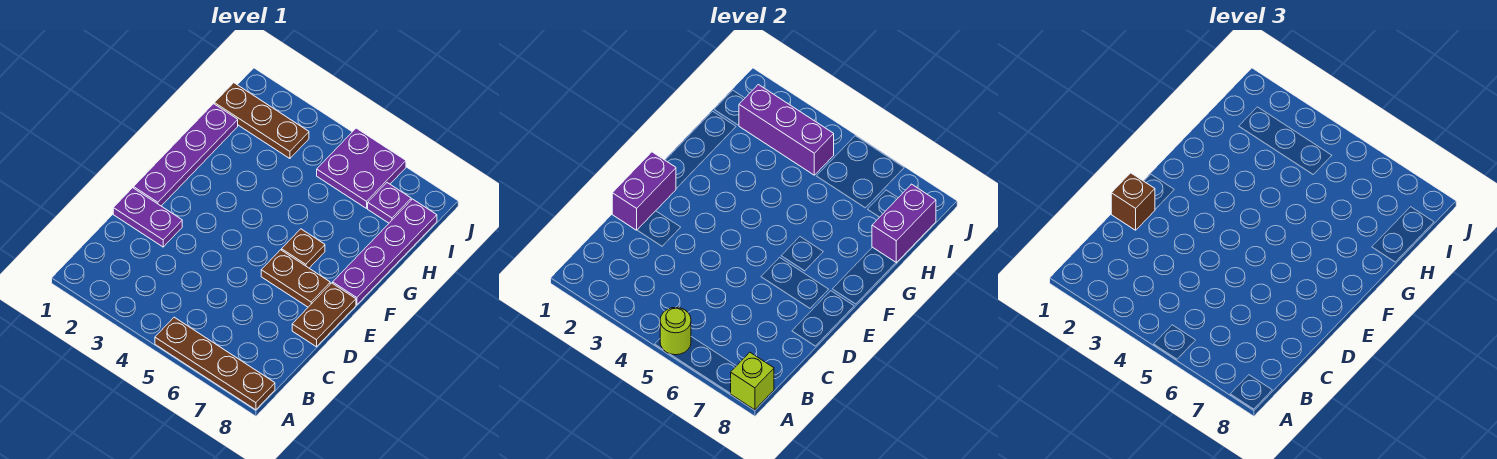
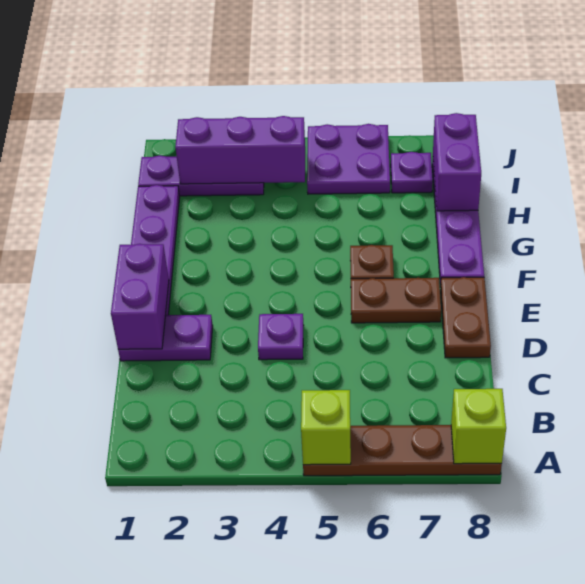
lime 1x1 round brick [660,307,691,355] -> lime 1x1 brick [301,390,351,465]
brown 1x1 brick [1111,173,1155,230] -> none
none -> purple 1x1 plate [258,314,304,360]
brown 1x3 plate [214,83,309,159] -> purple 1x3 plate [138,155,264,196]

